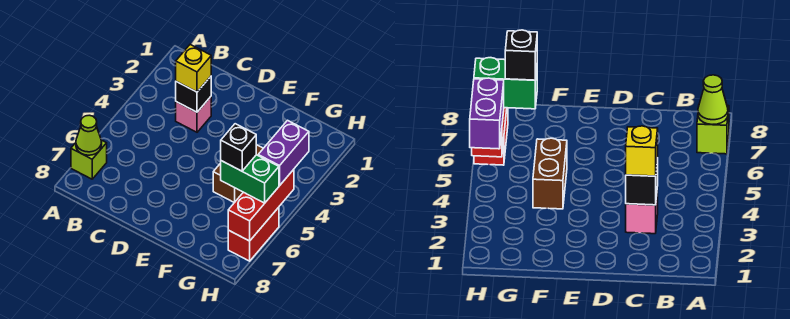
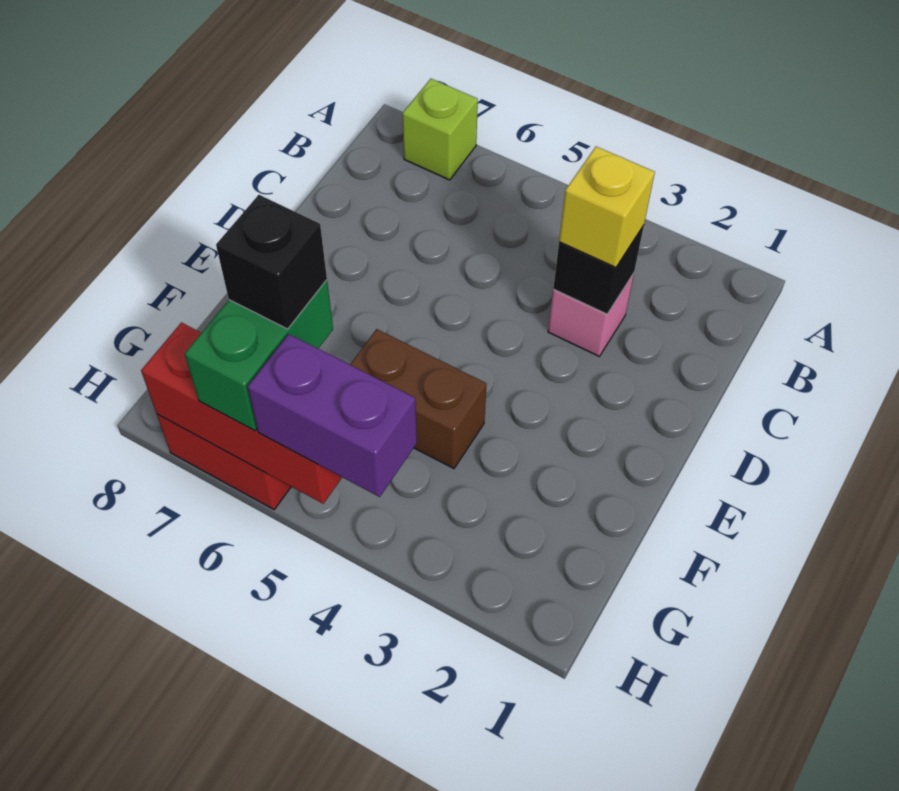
lime 1x1 cone [76,115,102,155] -> none

